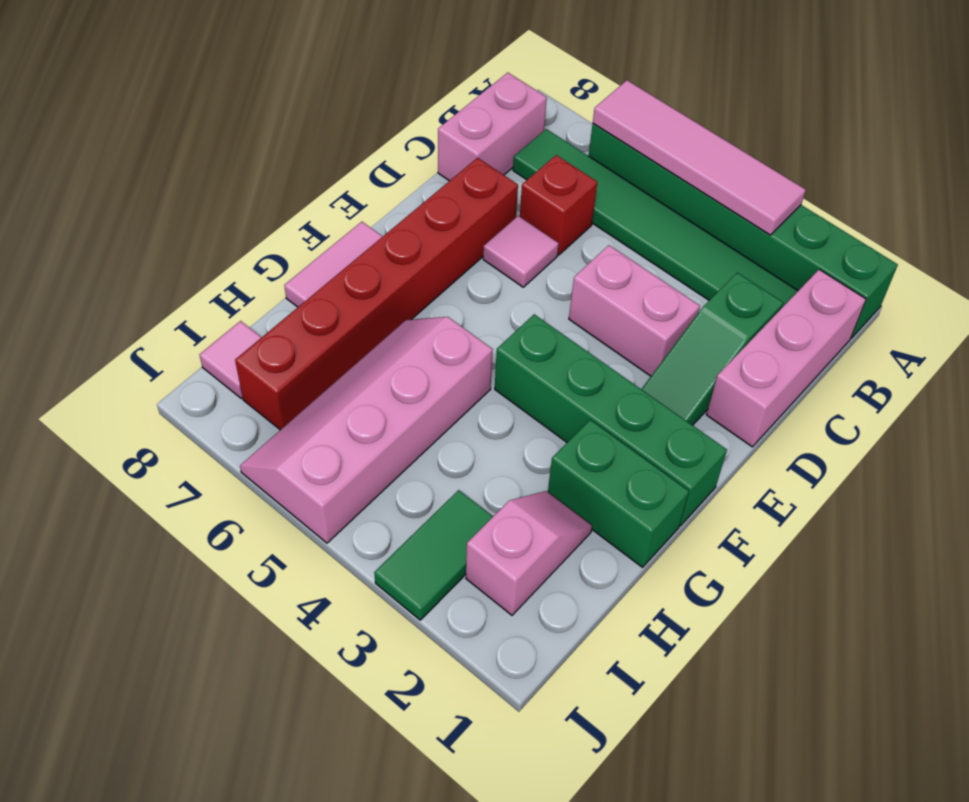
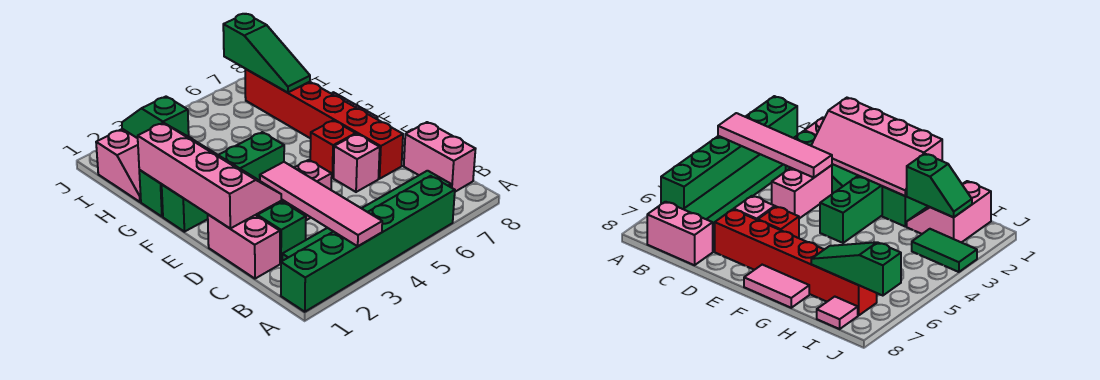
pink 1x4 tile [593,80,806,235] -> pink 1x4 tile turned to [260,162,382,246]
pink 1x3 brick [706,269,866,447] -> pink 1x2 brick [208,215,280,279]
red 1x1 brick [520,155,597,255] -> red 1x1 brick moved to [310,120,356,178]
pink 1x1 tile [483,216,559,287] -> pink 1x1 brick [334,134,380,192]
pink 2x4 slope [240,317,493,543] -> pink 2x4 slope moved to [138,123,282,228]
pink 1x2 slope [466,491,592,615] -> pink 2x2 slope [96,129,141,202]
none -> green 1x2 slope [122,97,189,138]
none -> green 1x3 slope [223,14,310,93]

